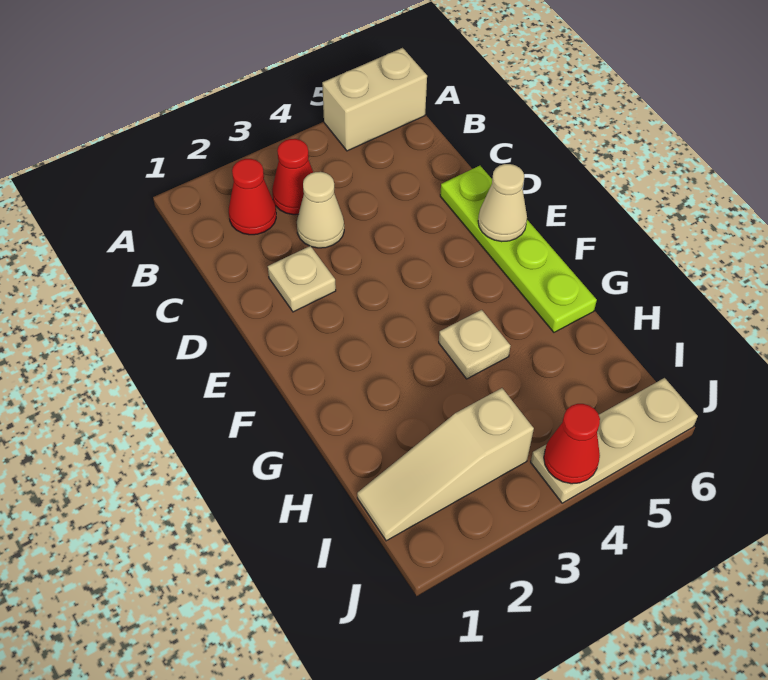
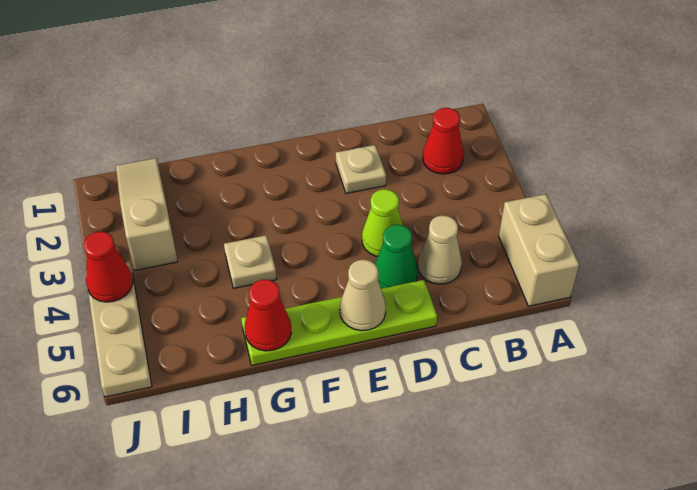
red 1x1 cone [272,139,313,215] -> red 1x1 cone moved to [245,280,291,351]
tan 1x1 cone [297,172,344,248] -> tan 1x1 cone moved to [418,215,462,284]
none -> lime 1x1 cone [362,189,402,257]
none -> green 1x1 cone [375,225,418,289]

